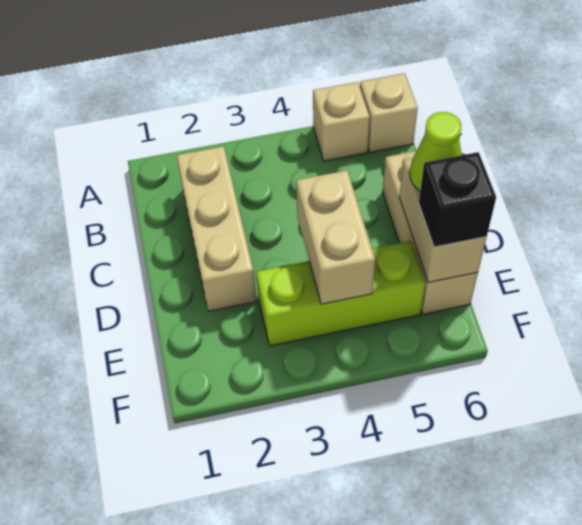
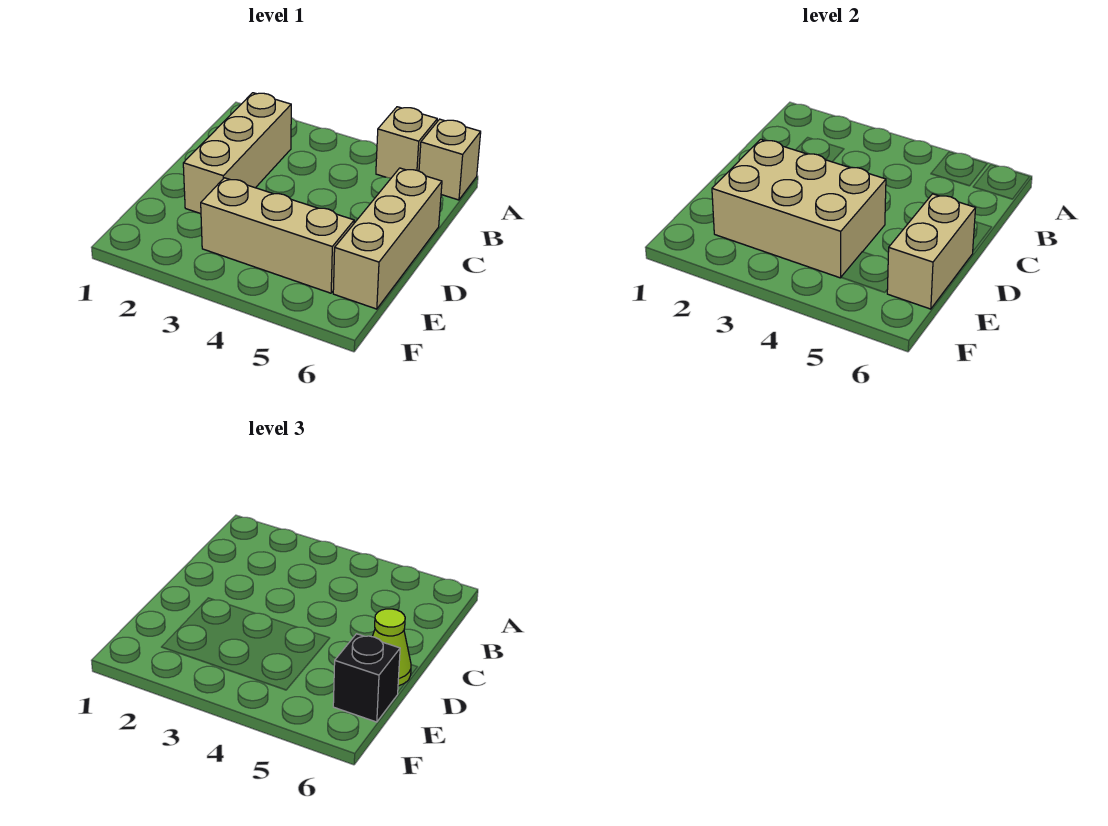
tan 1x2 brick [296,170,375,304] -> tan 2x3 brick [712,139,886,278]
lime 1x3 brick [257,241,425,346] -> tan 1x3 brick [201,178,354,293]

